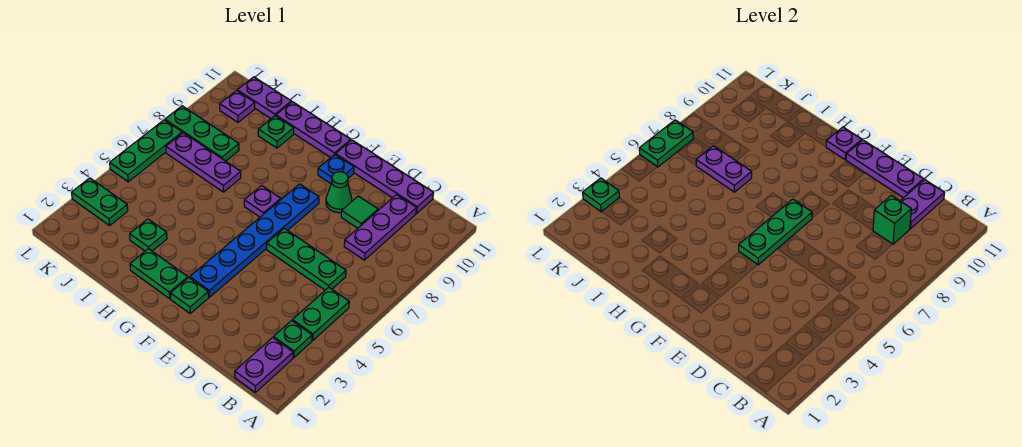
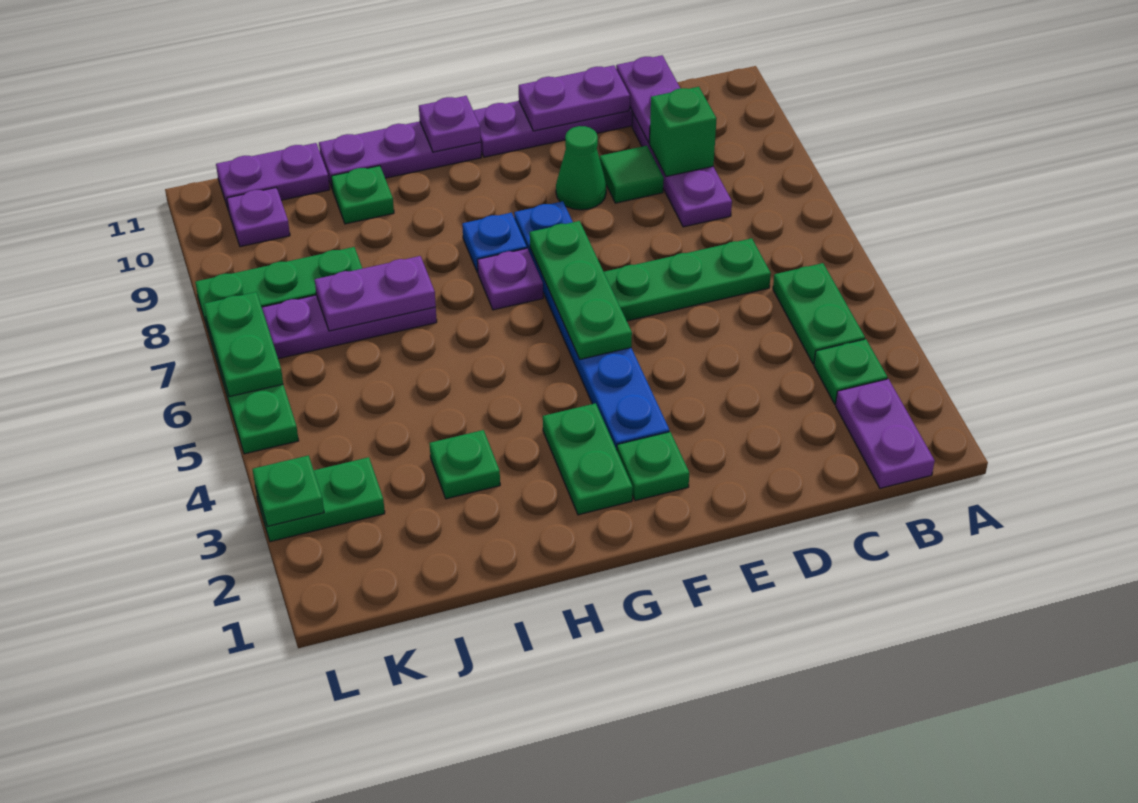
purple 1x3 plate [846,140,923,198] -> purple 1x2 plate [519,65,630,131]
blue 1x1 plate [318,154,354,184] -> blue 1x1 plate moved to [462,213,527,273]
green 1x2 plate [130,249,188,299] -> green 1x2 plate turned to [543,403,633,515]

